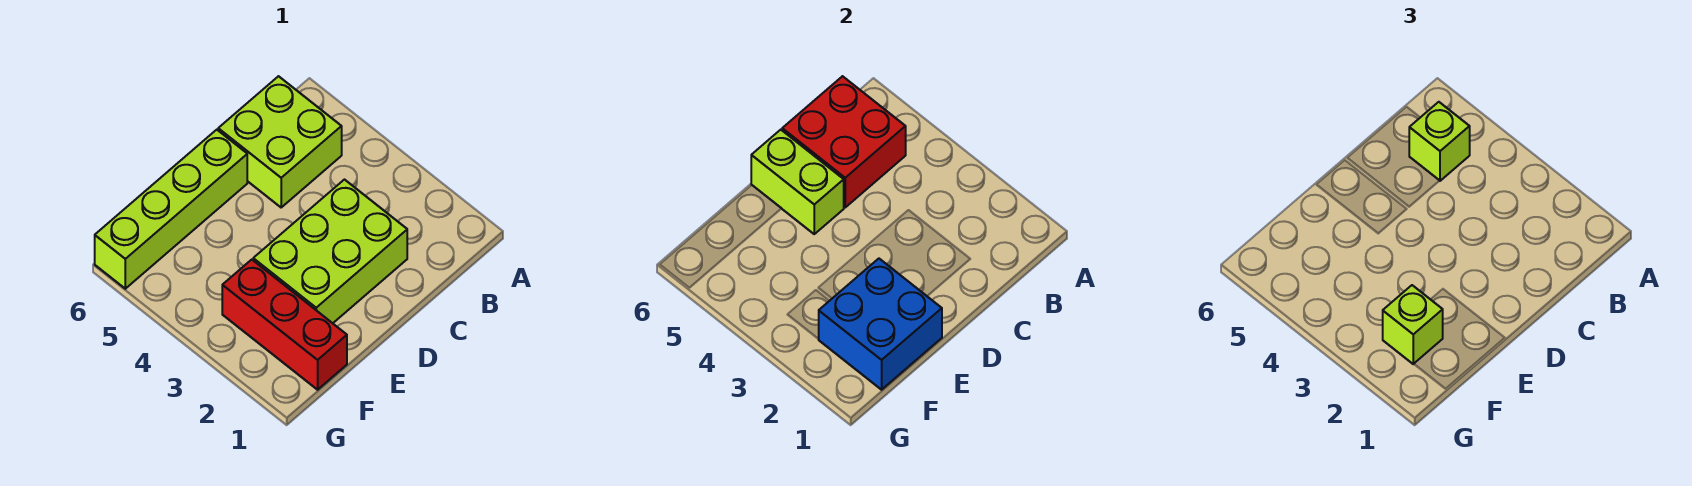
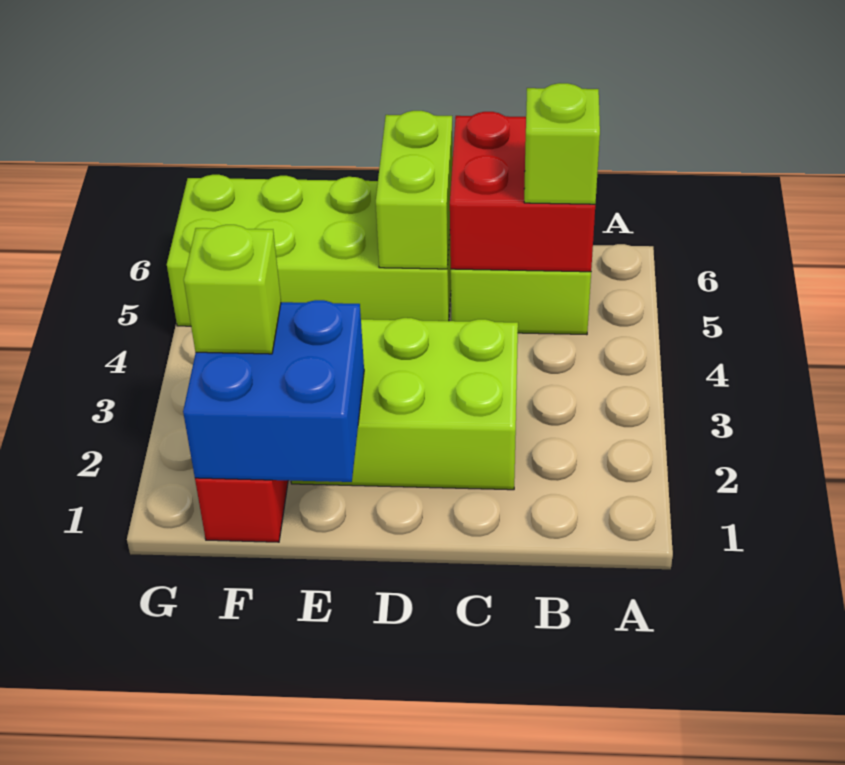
lime 1x4 brick [95,130,247,289] -> lime 2x4 brick [167,175,451,326]

